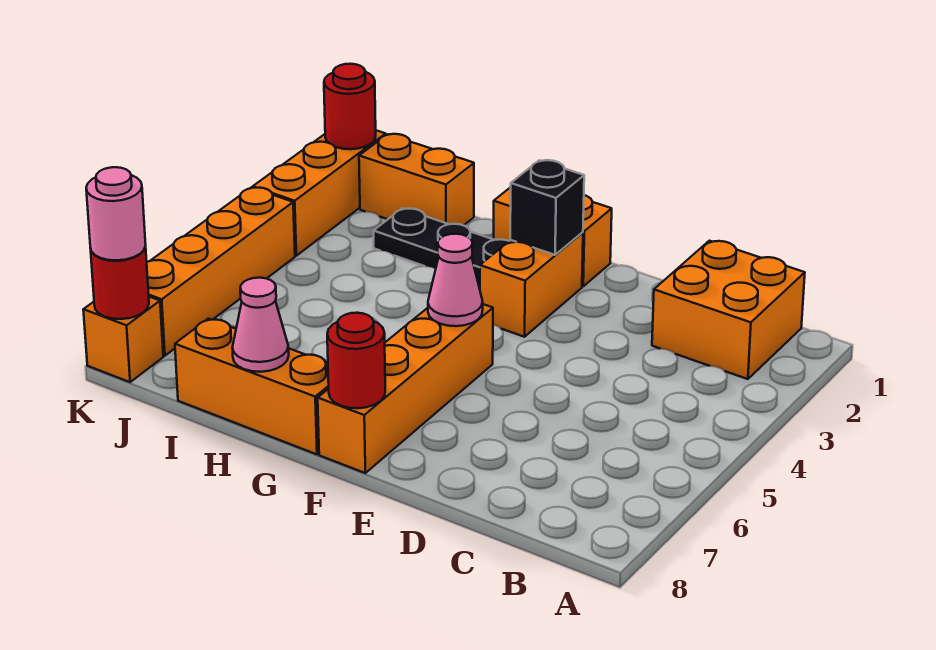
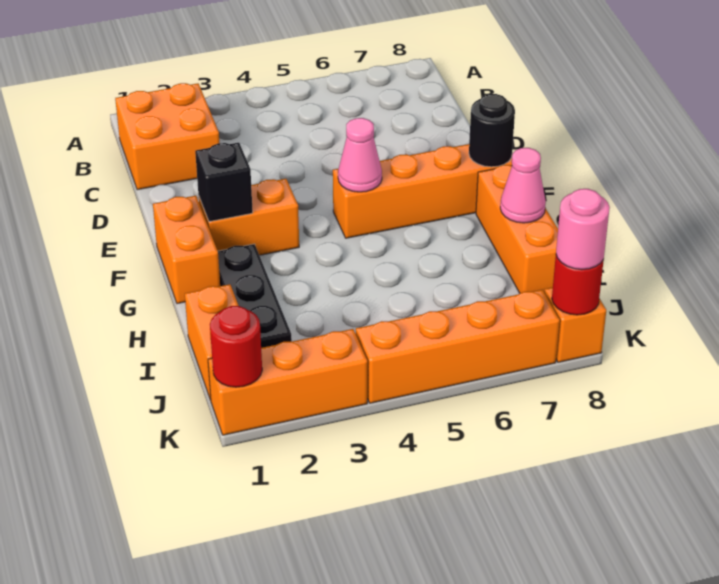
red 1x1 round brick [327,313,385,408] -> black 1x1 round brick [469,94,515,167]

